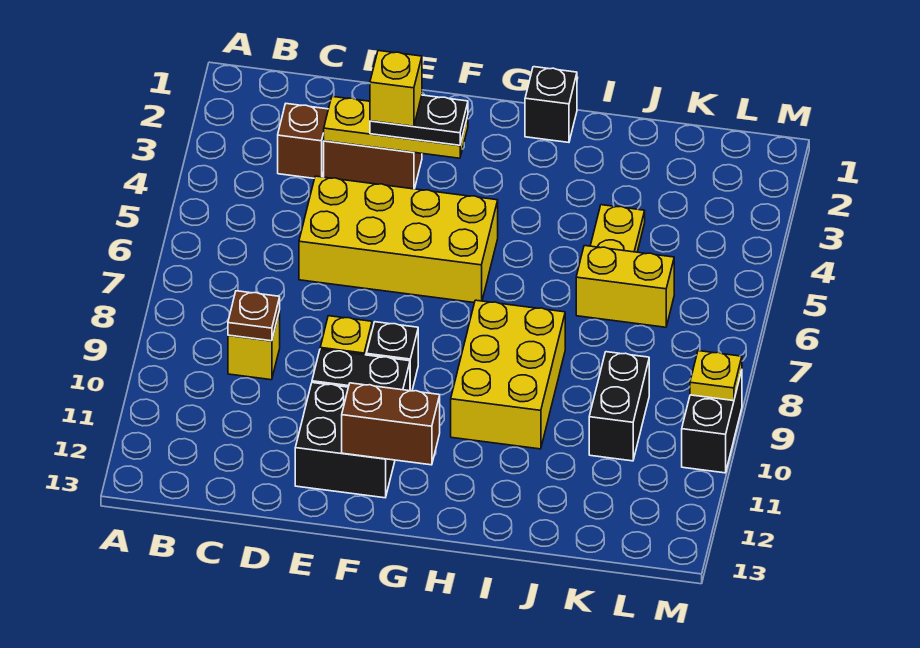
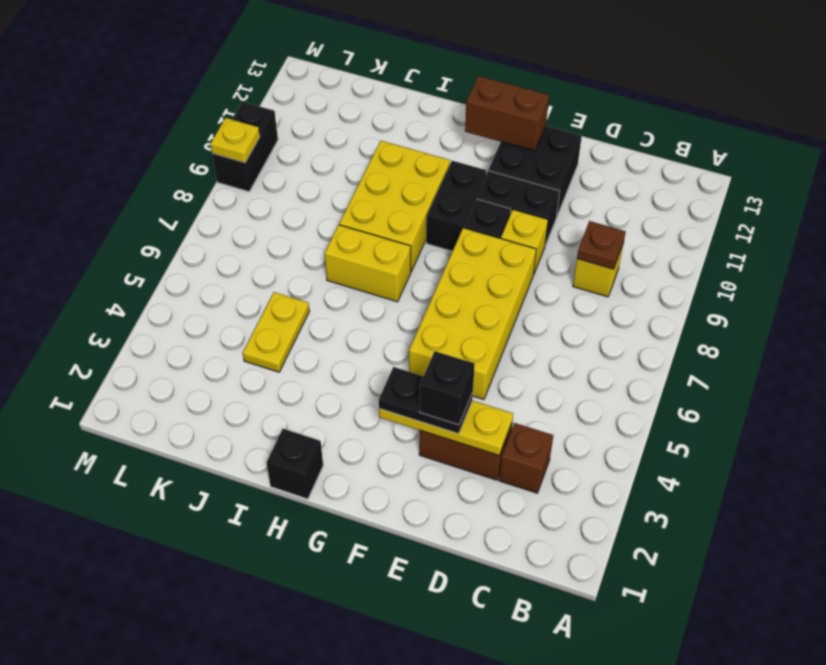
yellow 2x4 brick [299,176,498,303] -> yellow 2x4 brick turned to [409,228,536,400]
yellow 1x1 brick [370,51,422,126] -> black 1x1 brick [420,351,475,425]
yellow 1x2 brick [576,246,674,327] -> yellow 1x2 brick moved to [325,225,411,302]
black 1x2 brick [589,352,649,461] -> black 1x2 brick moved to [426,161,486,251]

